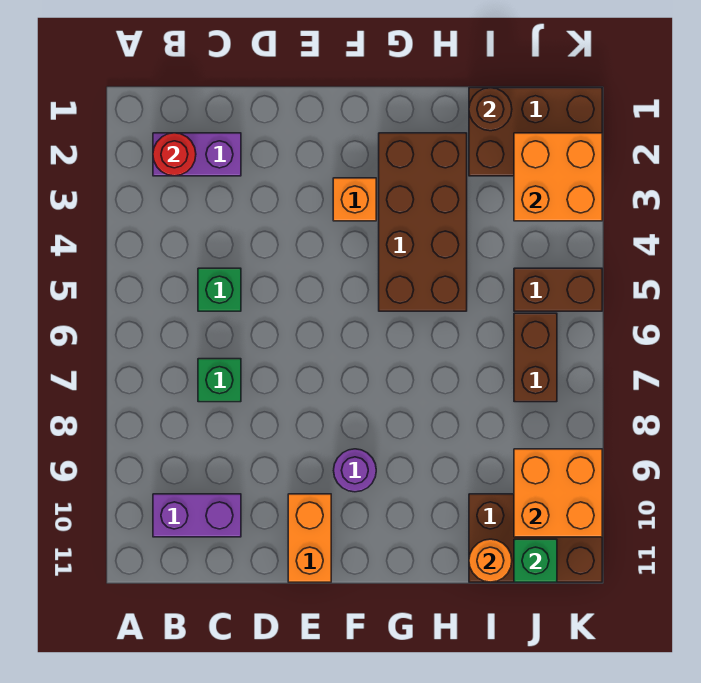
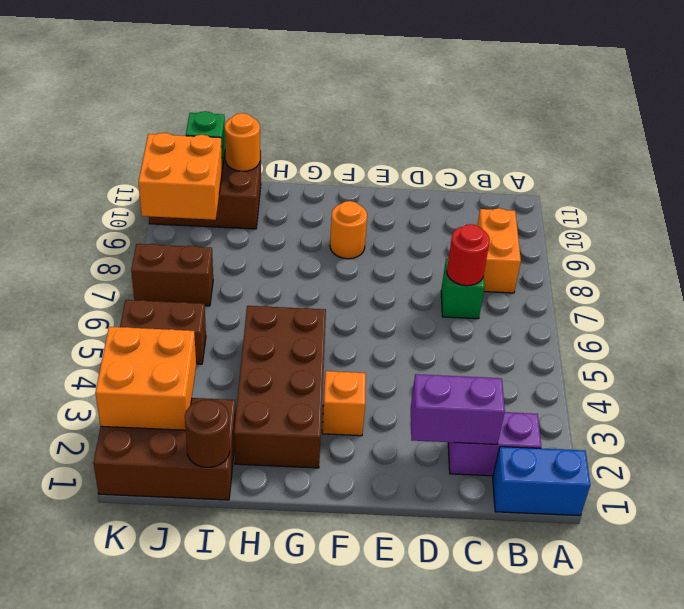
none -> blue 1x2 brick [493,447,590,516]
red 1x1 round brick [153,133,196,176] -> red 1x1 round brick moved to [447,224,490,286]
purple 1x2 brick [153,494,241,537] -> purple 1x2 brick moved to [411,374,505,444]
green 1x1 brick [198,268,241,311] -> none
orange 1x2 brick [288,494,331,582] -> orange 1x2 brick moved to [477,208,521,293]
purple 1x1 round brick [334,449,376,492] -> orange 1x1 round brick [330,201,367,259]
brown 1x2 brick [514,313,557,402] -> brown 1x2 brick turned to [131,244,213,306]

